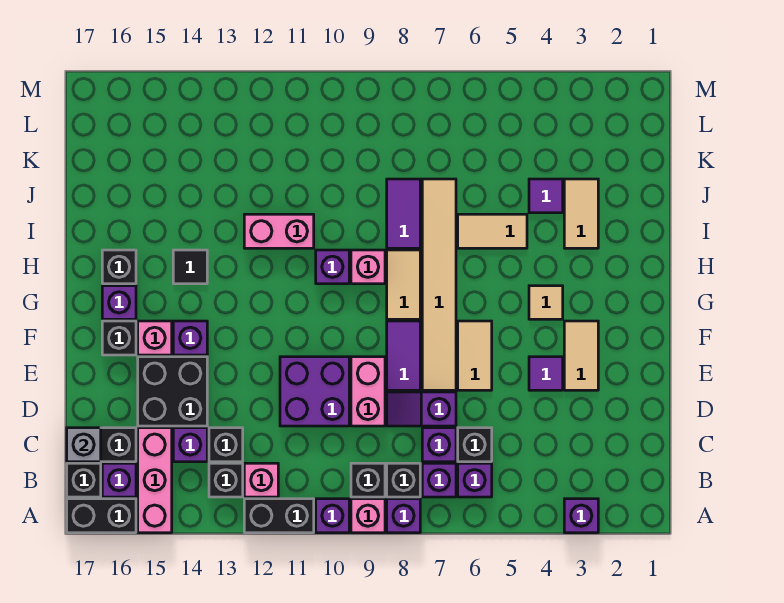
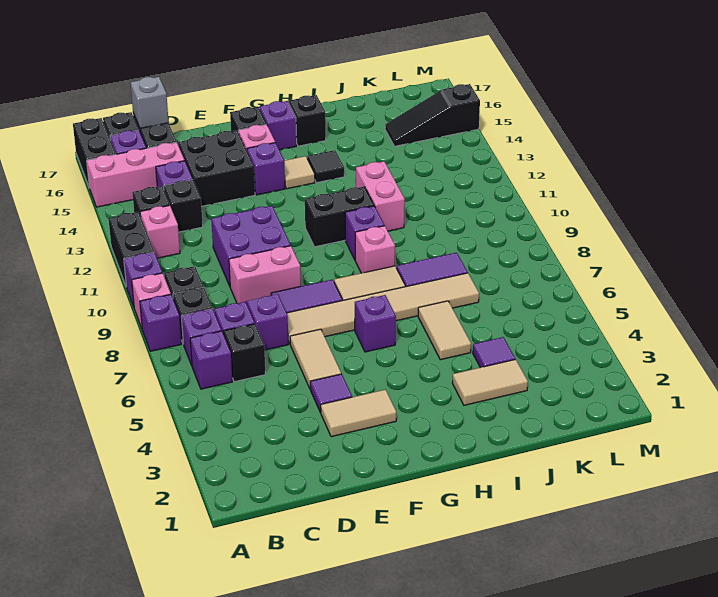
purple 1x1 brick [564,499,598,533] -> purple 1x1 brick moved to [355,295,396,352]
tan 1x2 tile [458,321,492,390] -> tan 1x2 tile turned to [290,329,341,390]
tan 1x1 tile [529,286,563,319] -> tan 1x1 tile moved to [284,156,315,189]
none -> black 1x2 brick [305,187,374,247]
none -> black 1x3 slope [385,84,480,146]

